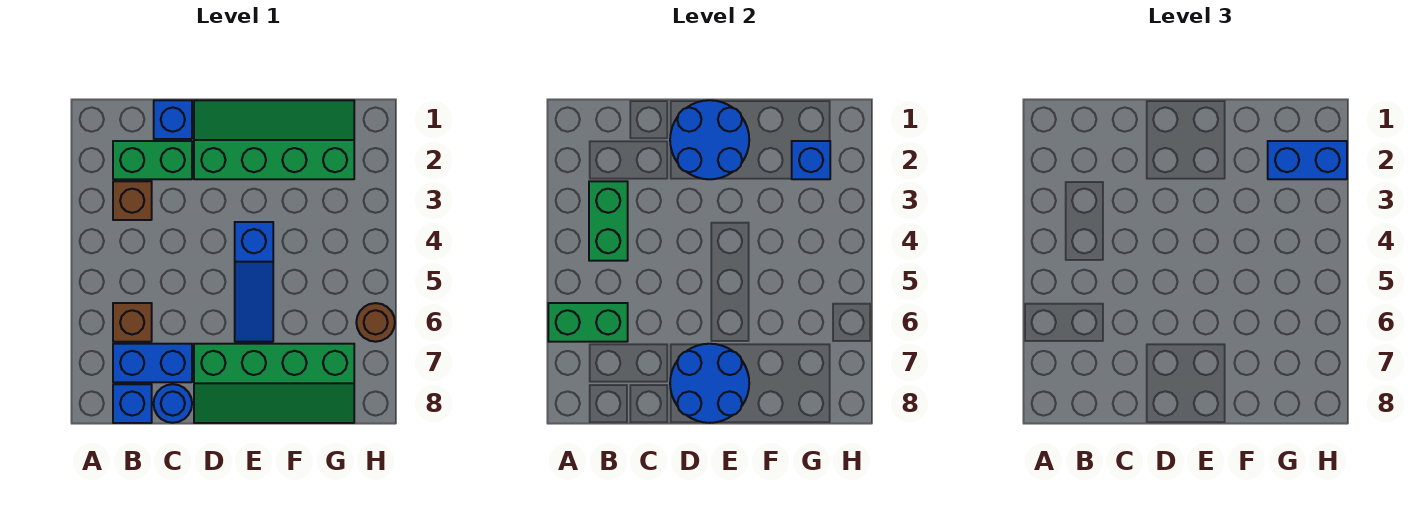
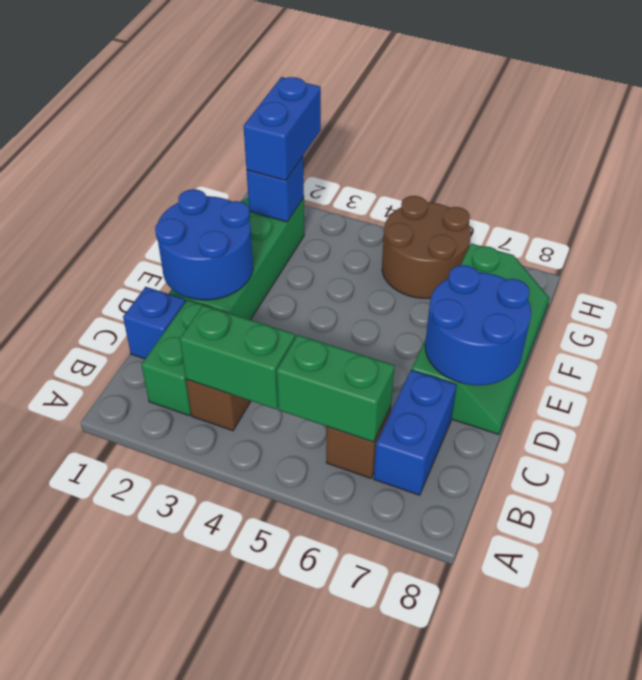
green 1x2 brick [548,303,628,342] -> green 1x2 brick turned to [277,335,395,442]
blue 1x1 brick [113,384,152,423] -> none
blue 1x1 round brick [154,384,192,423] -> none
blue 1x3 slope [235,222,273,342] -> none
brown 1x1 round brick [356,303,395,342] -> brown 2x2 round brick [382,196,471,298]

